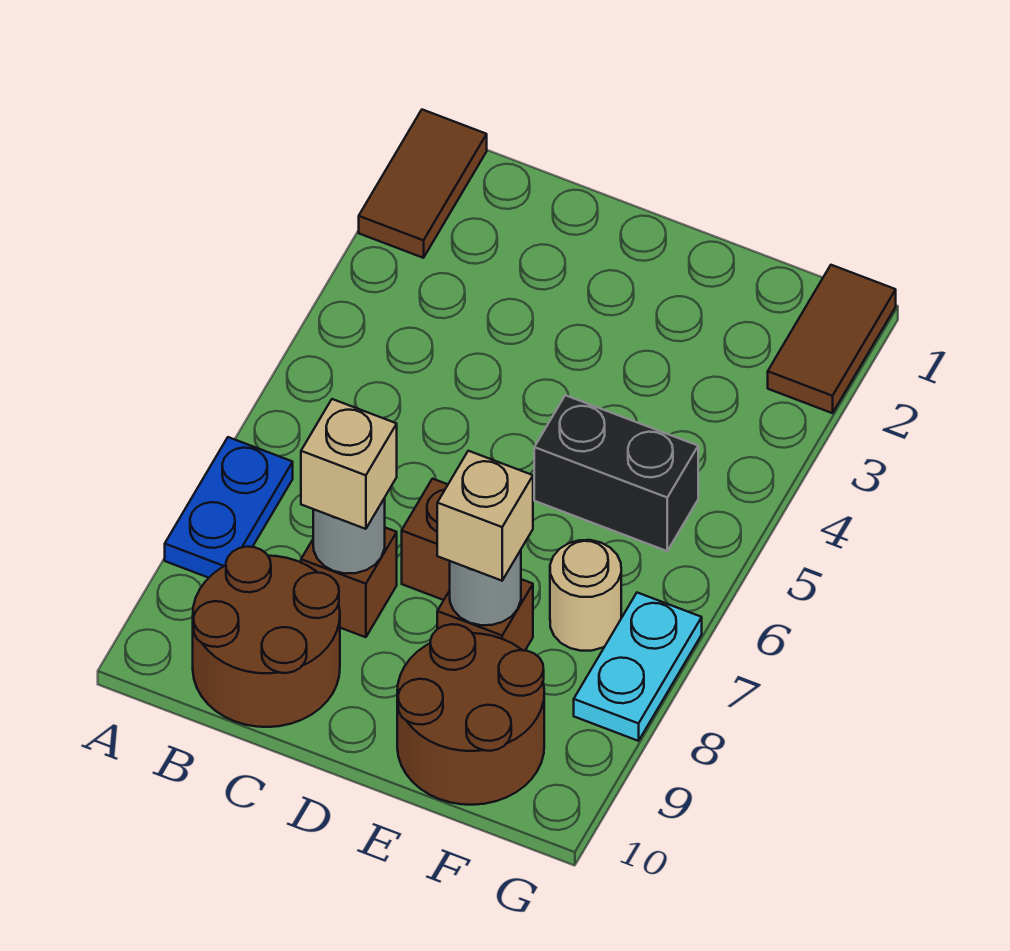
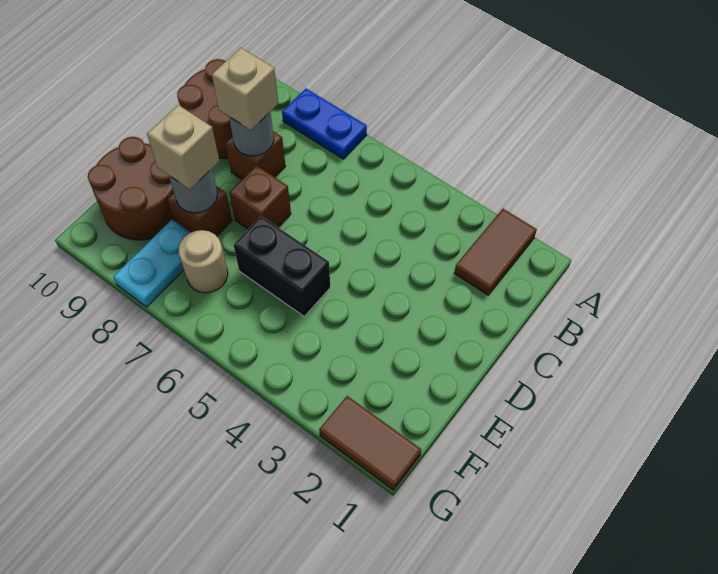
brown 1x2 tile [359,110,487,258] -> brown 1x2 tile turned to [454,209,537,295]
black 1x2 brick [534,395,698,551] -> black 1x2 brick turned to [234,216,330,316]
cyan 1x2 plate [574,593,702,741] -> cyan 1x2 plate turned to [113,220,191,307]

